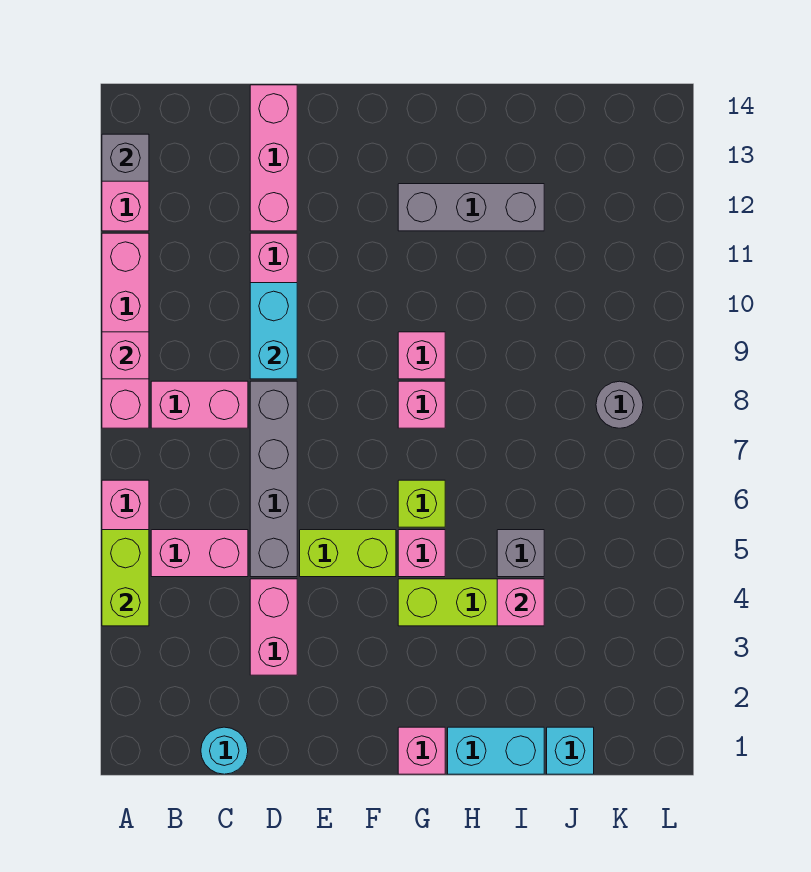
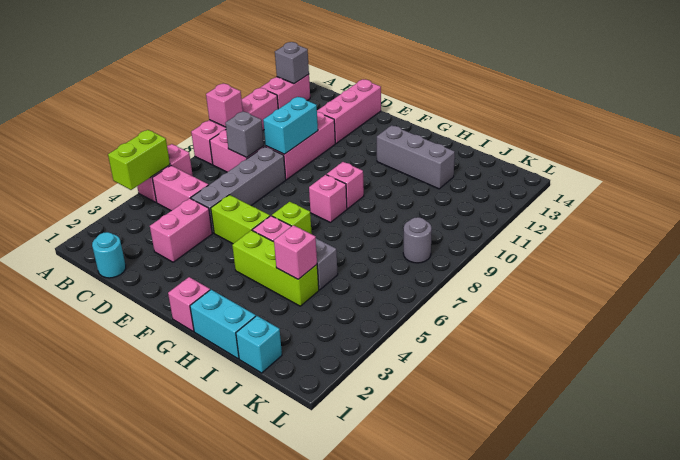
none -> grey 1x1 brick [225,111,264,157]

